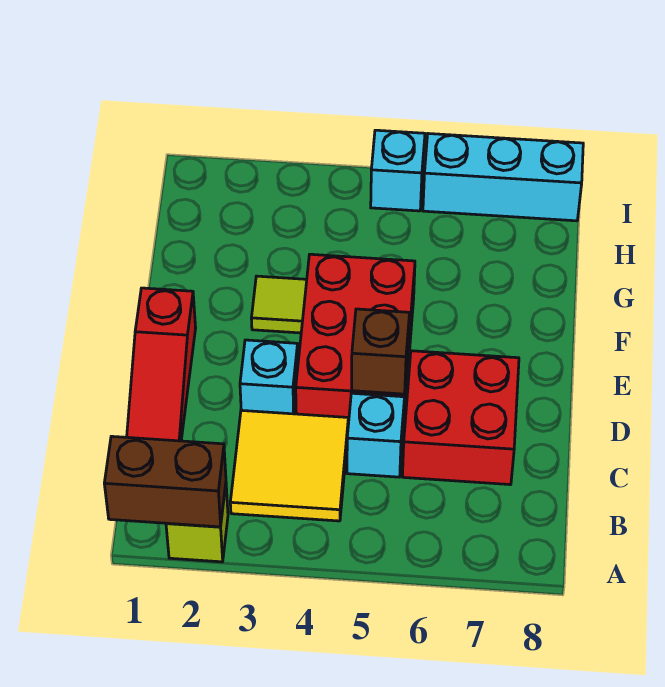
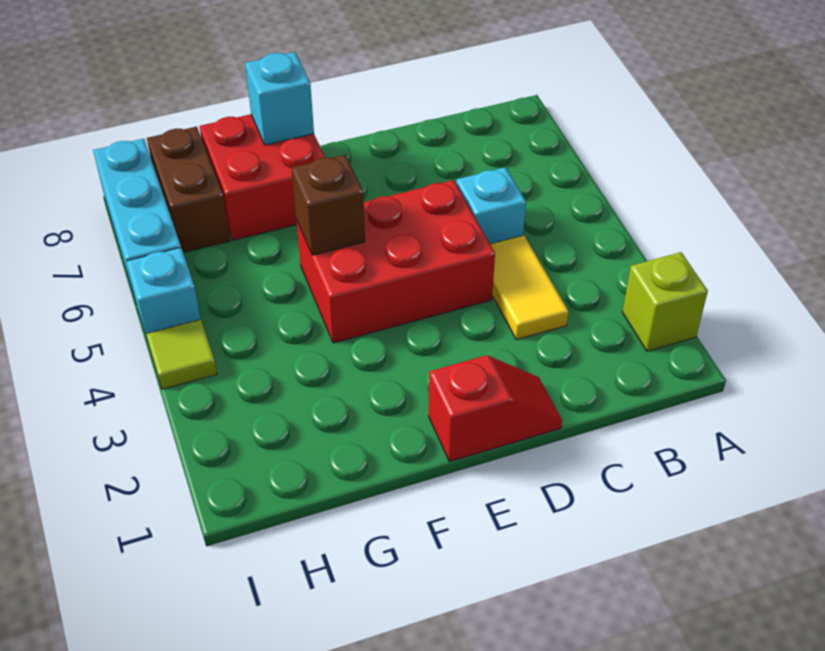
brown 1x2 brick [104,436,226,527] -> brown 1x2 brick moved to [147,127,230,253]
yellow 2x2 tile [230,410,348,521] -> yellow 1x2 tile [490,235,569,340]
red 1x3 slope [127,288,196,441] -> red 1x2 slope [429,355,562,462]
red 2x2 brick [402,351,519,485] -> red 2x2 brick moved to [199,114,325,240]
cyan 1x1 brick [240,340,298,414] -> cyan 1x1 brick moved to [245,52,314,145]
brown 1x1 brick [352,309,409,394] -> brown 1x1 brick moved to [292,155,365,255]
lime 1x1 tile [251,276,307,333] -> lime 1x1 tile moved to [146,320,217,389]

